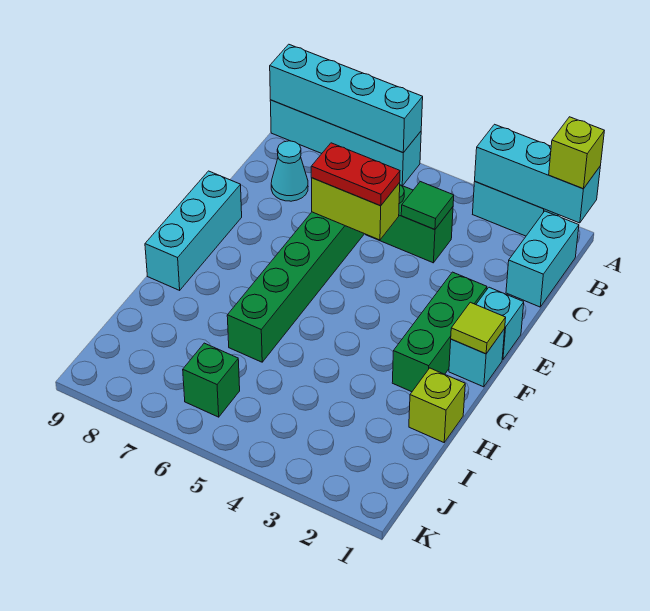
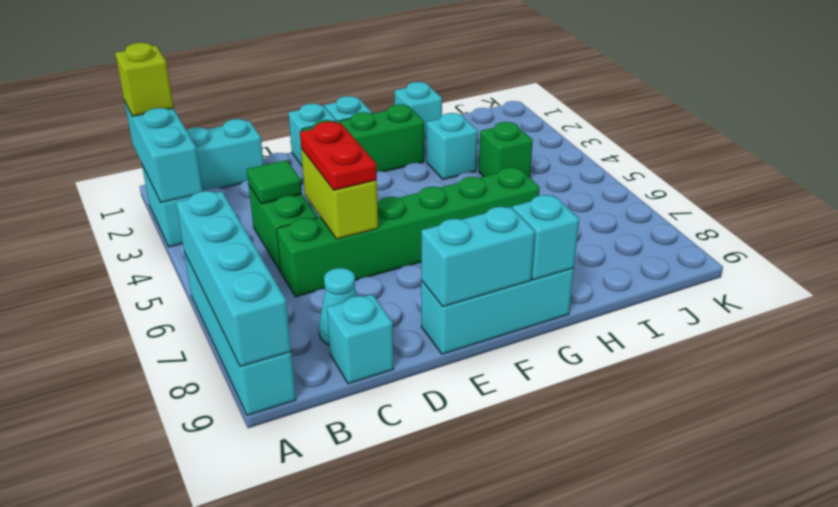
none -> cyan 1x1 brick [327,294,393,384]
none -> cyan 1x2 brick [421,207,535,307]
lime 1x1 tile [451,302,506,354] -> none
none -> cyan 1x1 brick [512,195,579,280]
lime 1x1 brick [409,368,465,442] -> cyan 1x1 brick [395,82,442,141]
none -> cyan 1x1 brick [427,113,478,179]
green 1x1 brick [183,343,240,417] -> green 1x1 brick moved to [479,122,533,178]

